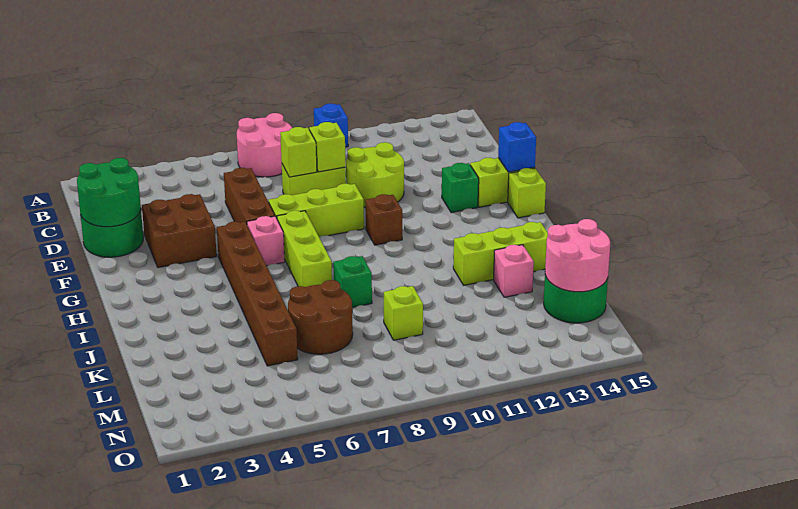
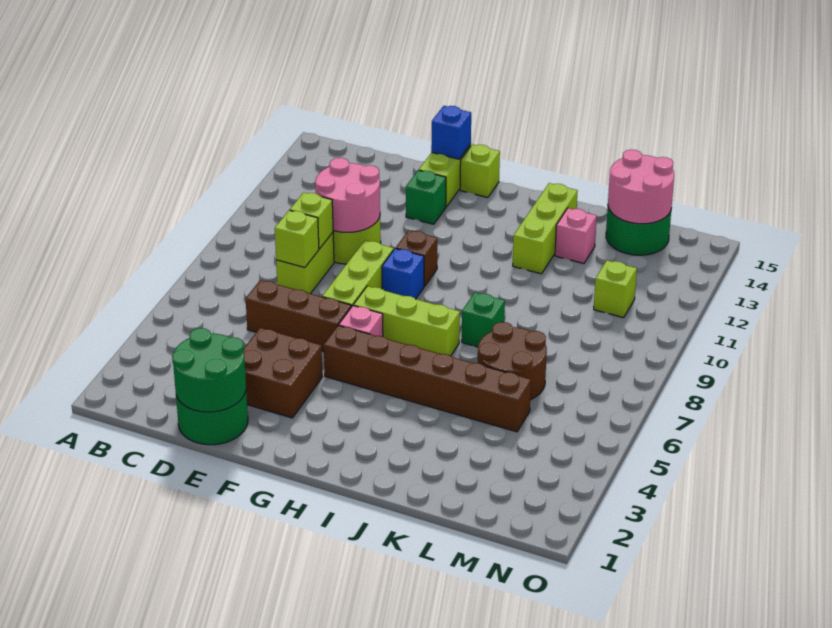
pink 2x2 round brick [237,113,292,177] -> pink 2x2 round brick moved to [315,158,380,232]
blue 1x1 brick [314,104,348,147] -> blue 1x1 brick moved to [382,248,424,299]
lime 1x1 brick [384,286,423,340] -> lime 1x1 brick moved to [594,260,637,318]

